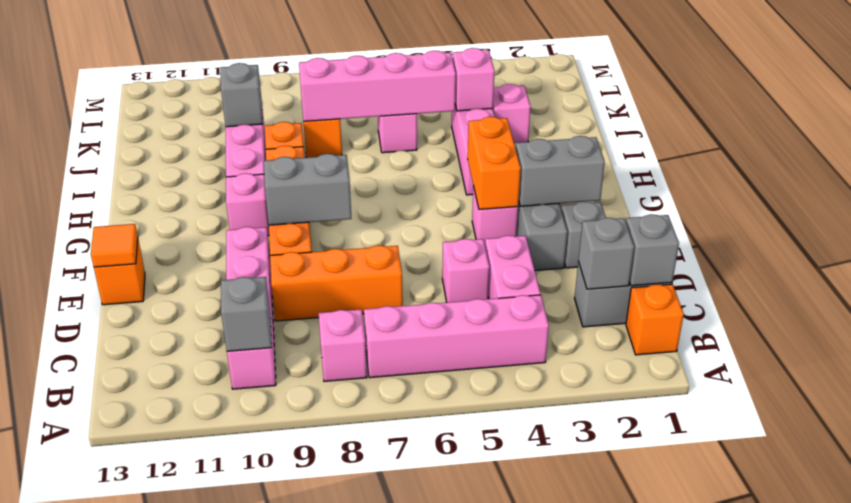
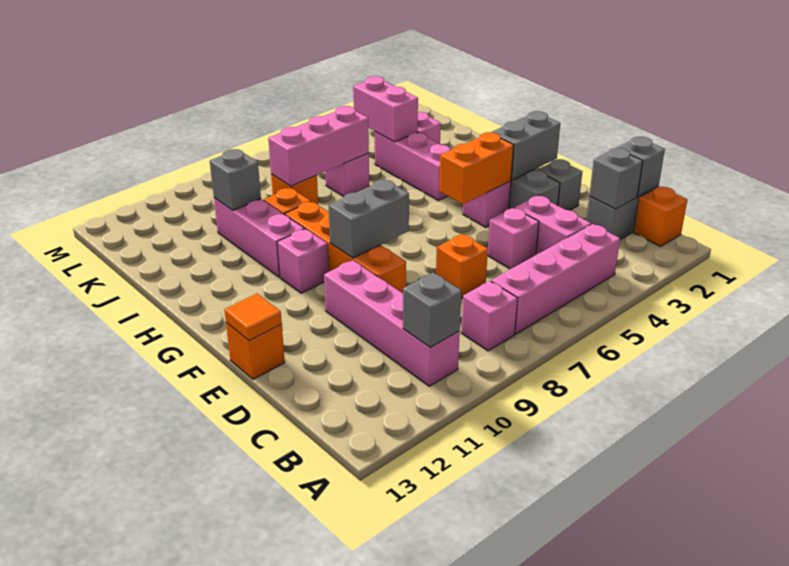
orange 1x3 brick [270,245,403,321] -> orange 1x1 brick [436,234,488,298]
orange 1x2 brick [467,117,521,209] -> orange 1x2 brick turned to [439,132,514,204]
pink 1x1 brick [453,48,494,111] -> pink 1x2 brick [353,76,418,142]
pink 1x4 brick [299,51,456,121] -> pink 1x3 brick [268,106,369,186]

